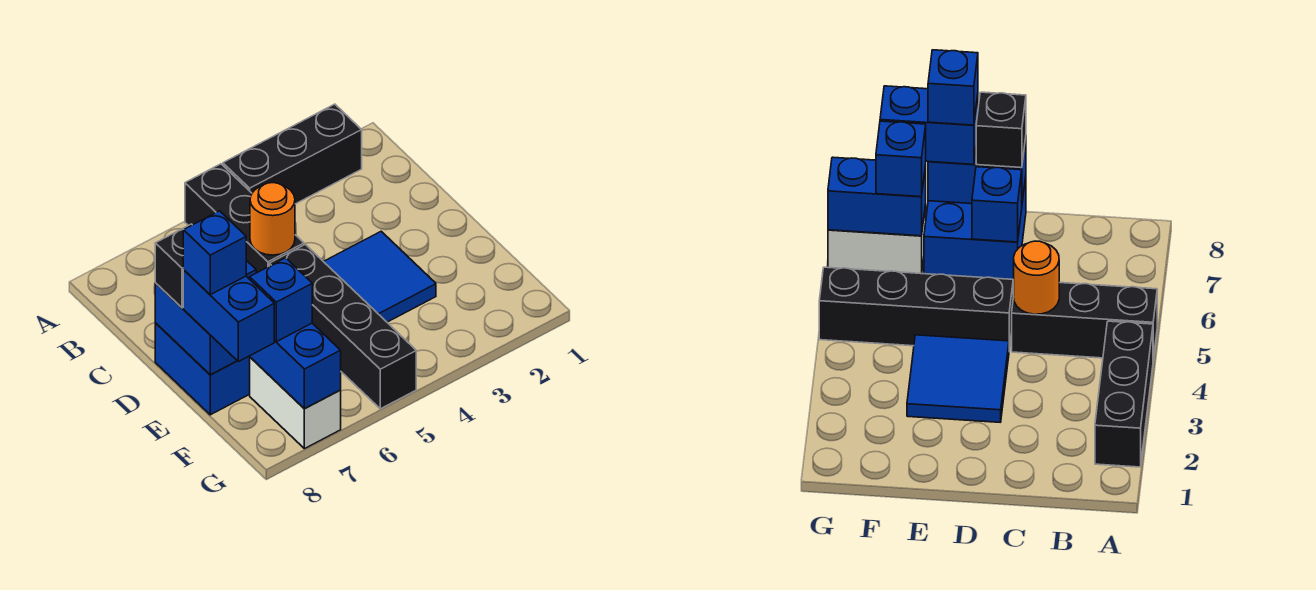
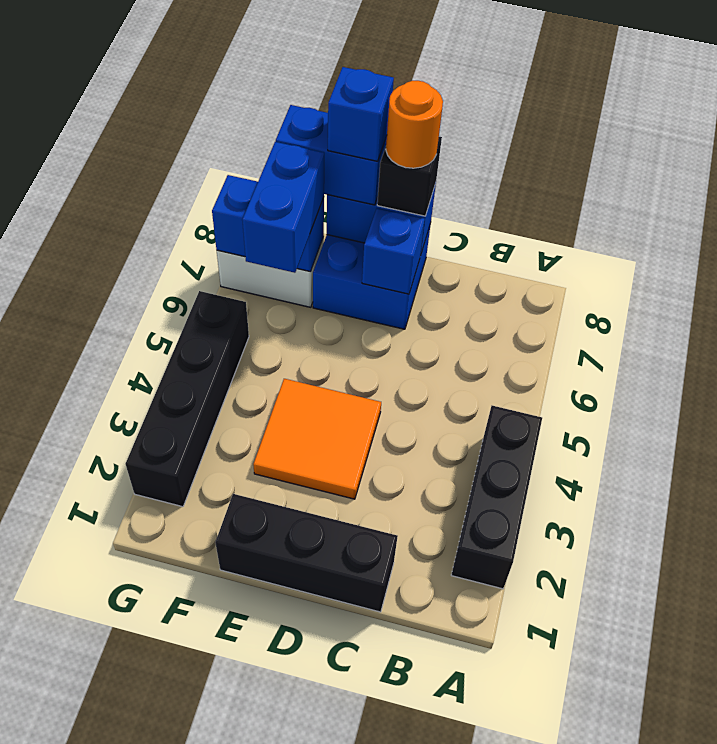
black 1x3 brick [185,164,304,273] -> black 1x3 brick moved to [215,494,398,612]
orange 1x1 round brick [250,183,295,255] -> orange 1x1 round brick moved to [386,81,443,168]
blue 2x2 tile [323,231,436,322] -> orange 2x2 tile [253,379,381,499]
black 1x4 brick [269,244,416,409] -> black 1x4 brick turned to [125,291,249,507]
blue 1x1 brick [250,258,312,342] -> blue 1x2 brick [242,142,324,273]

